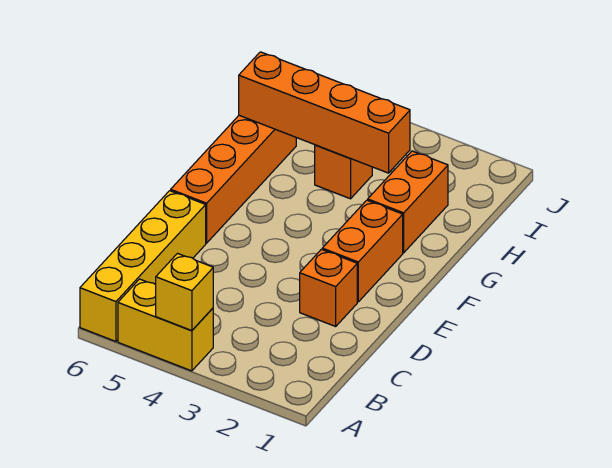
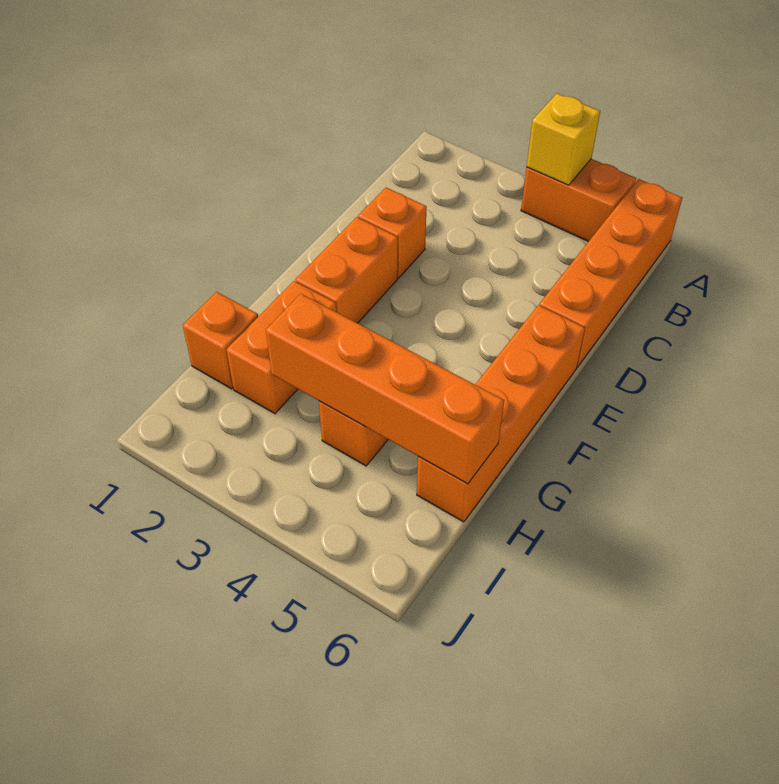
yellow 1x2 brick [118,279,213,371] -> orange 1x2 brick [521,159,636,242]
yellow 1x4 brick [80,191,206,341] -> orange 1x4 brick [539,179,682,367]
none -> orange 1x1 brick [183,292,258,389]

